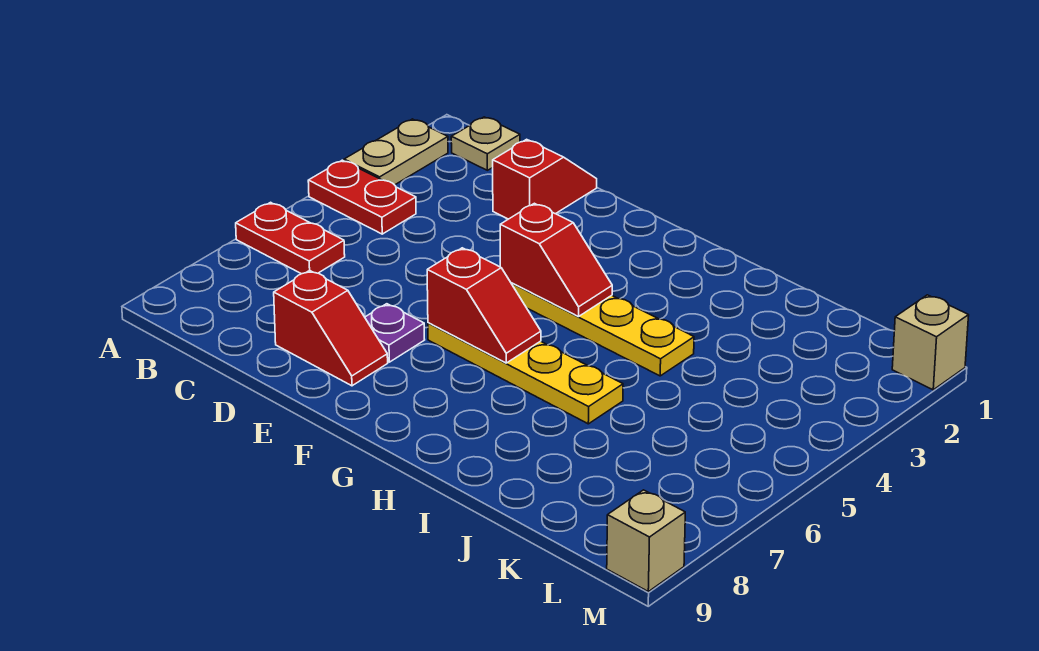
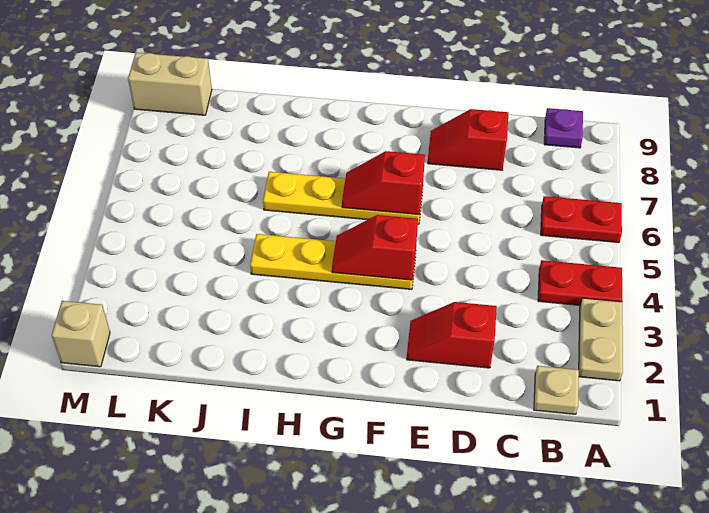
red 1x2 slope [493,139,597,219] -> red 1x2 slope turned to [407,302,497,368]
purple 1x1 plate [365,304,425,362] -> purple 1x1 plate moved to [544,108,583,148]
tan 1x1 brick [607,490,685,592] -> tan 1x2 brick [128,53,212,115]

